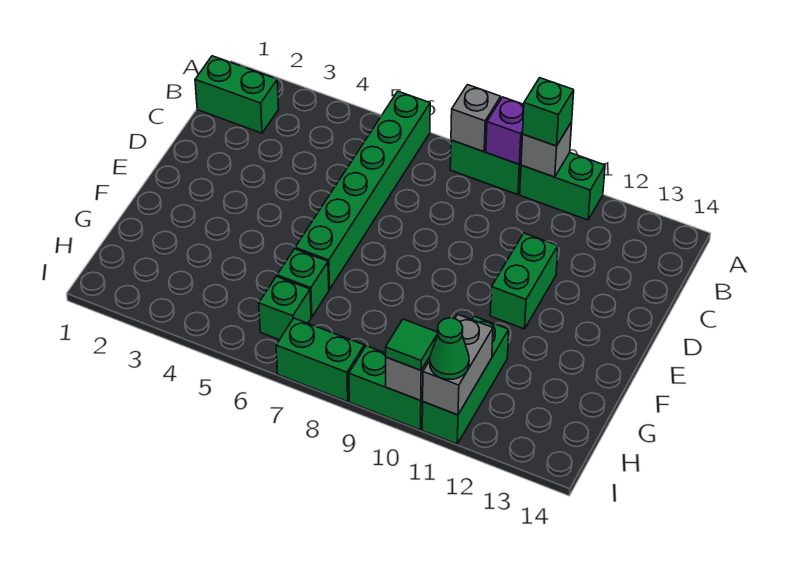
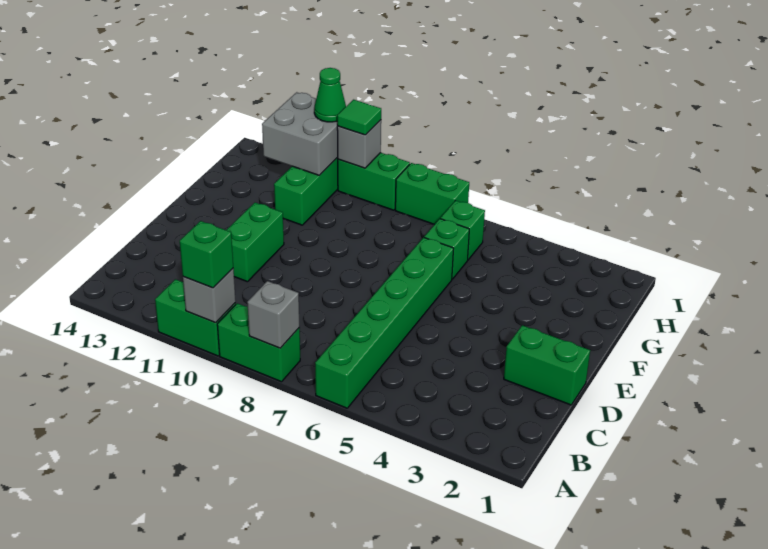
purple 1x1 brick [486,97,524,164] -> none
green 1x2 brick [195,56,279,133] -> green 1x2 brick moved to [504,325,590,405]
grey 1x2 brick [423,315,493,415] -> grey 2x2 brick [262,92,338,175]

